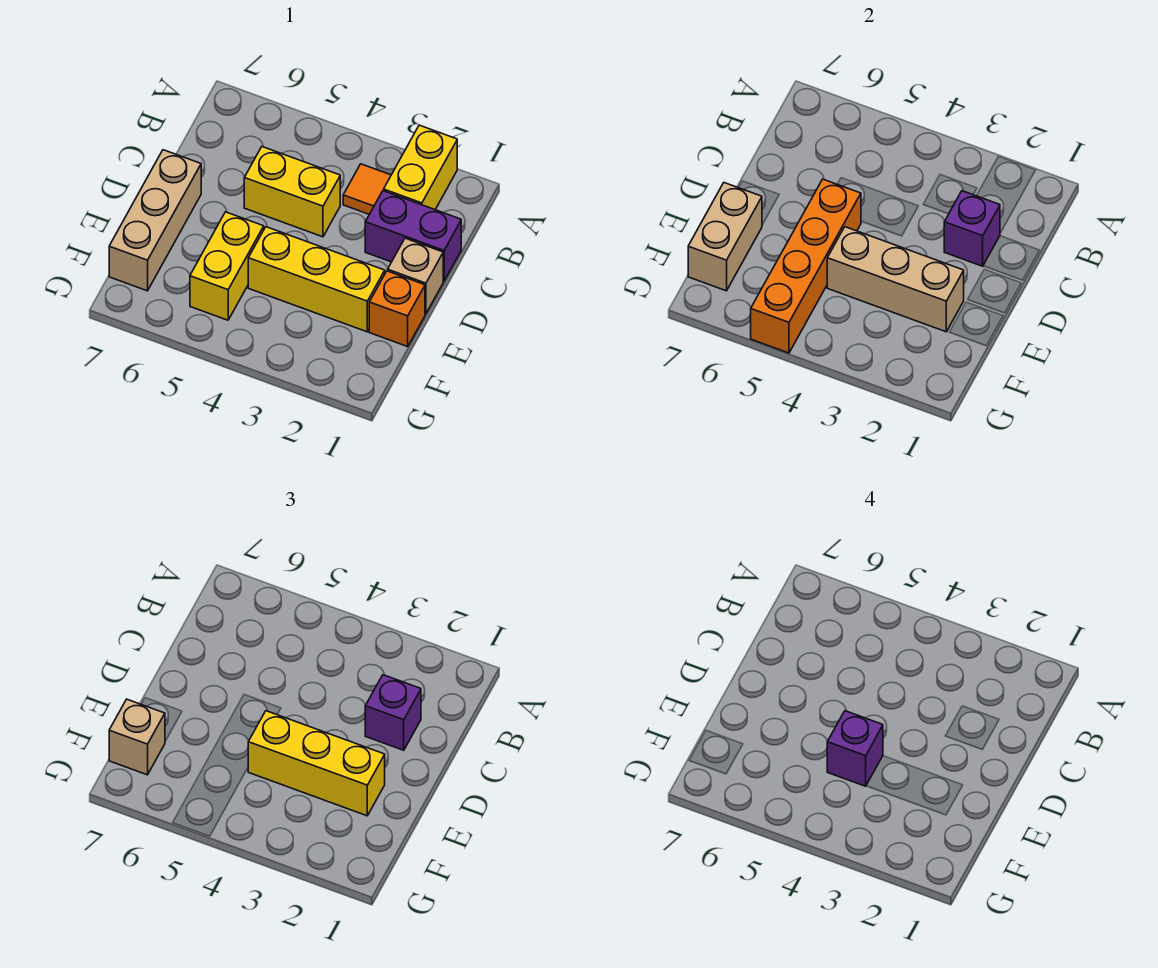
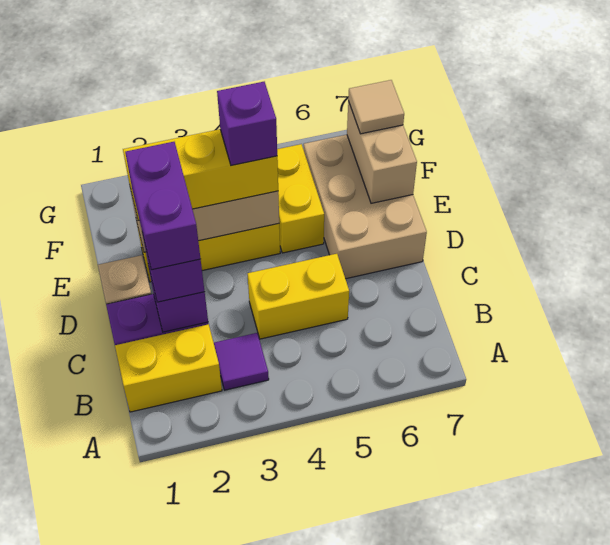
yellow 1x2 brick [384,125,457,210] -> yellow 1x2 brick turned to [115,324,222,412]
orange 1x1 tile [343,164,391,214] -> purple 1x1 tile [214,333,269,390]
none -> purple 1x2 brick [125,142,200,270]
orange 1x4 brick [751,179,861,353] -> none
tan 1x3 brick [109,150,201,291] -> tan 2x3 brick [304,135,427,279]
orange 1x1 brick [369,271,425,347] -> none
tan 1x1 brick [109,699,165,775] -> tan 1x1 tile [348,80,404,134]

